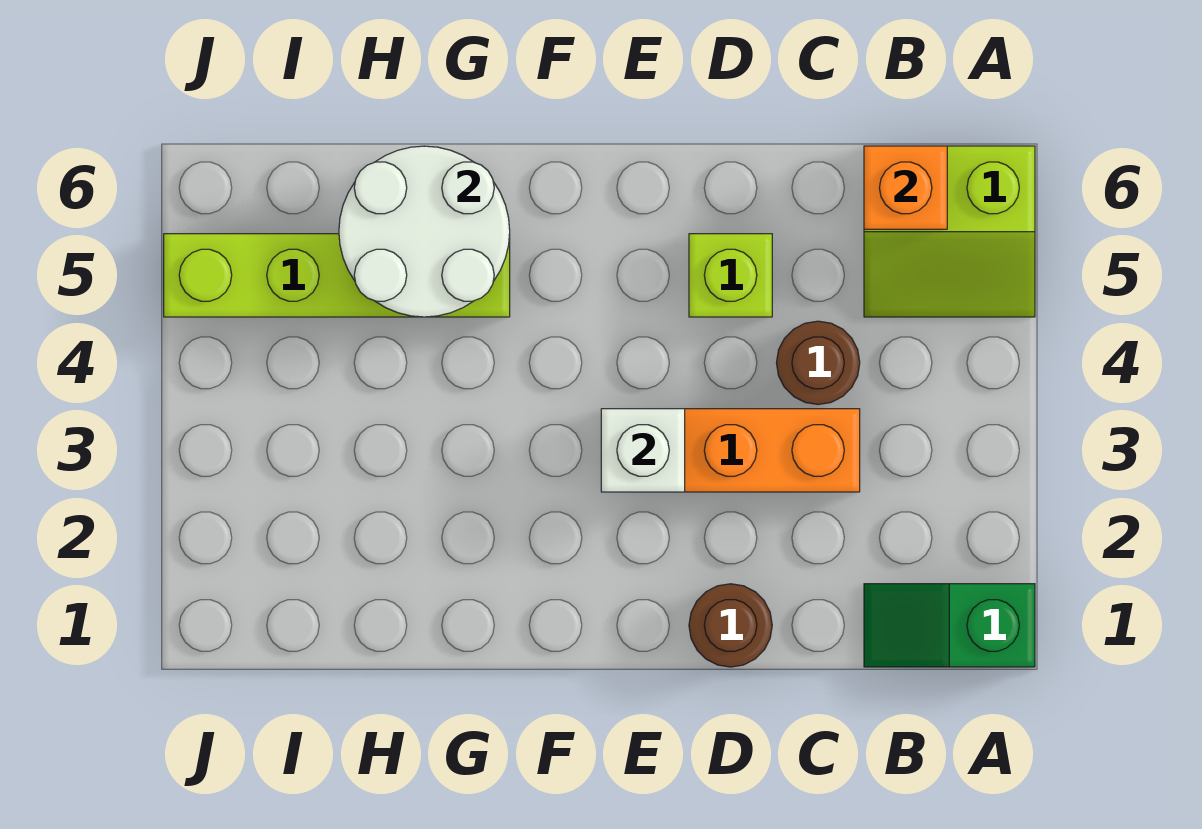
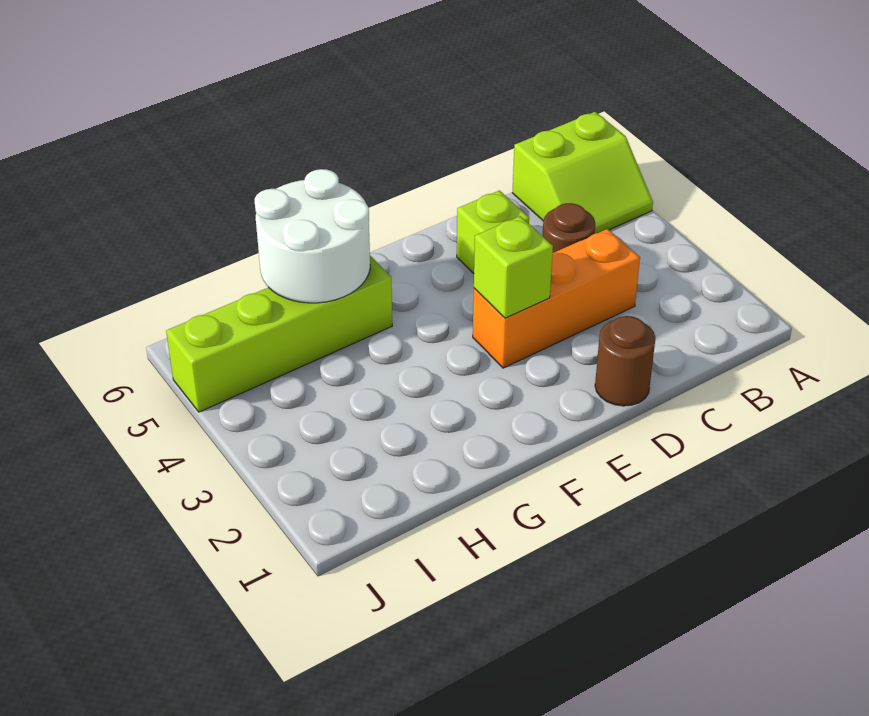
green 1x2 slope [864,584,1035,667] -> none
orange 1x1 brick [864,146,947,229] -> none
white 1x1 brick [601,409,685,492] -> lime 1x1 brick [474,216,553,318]

